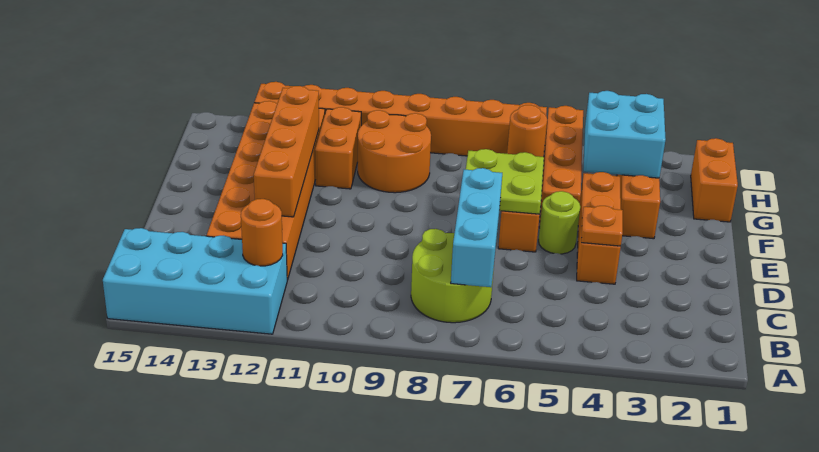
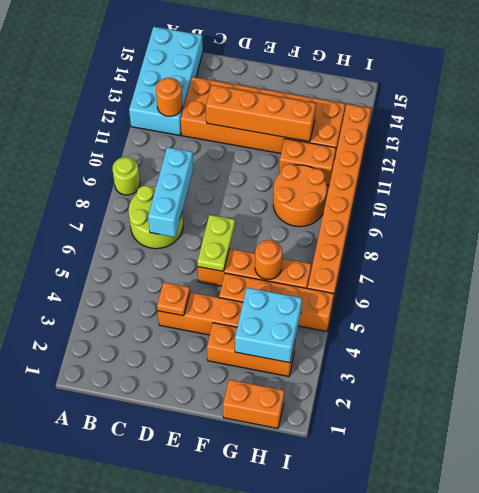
cyan 1x3 brick [451,168,502,287] -> cyan 1x3 brick turned to [148,147,193,237]
lime 1x1 round brick [539,191,580,254] -> lime 1x1 round brick moved to [113,157,140,195]
lime 2x2 plate [466,149,544,214] -> lime 1x2 plate [197,215,235,271]

